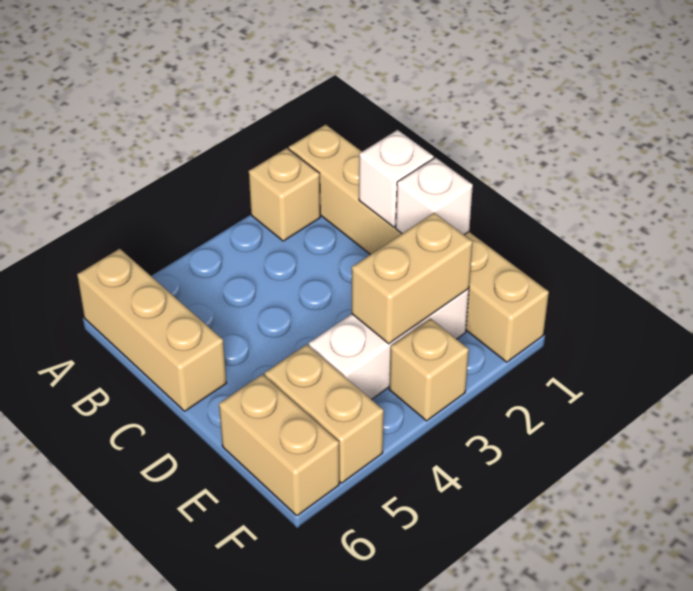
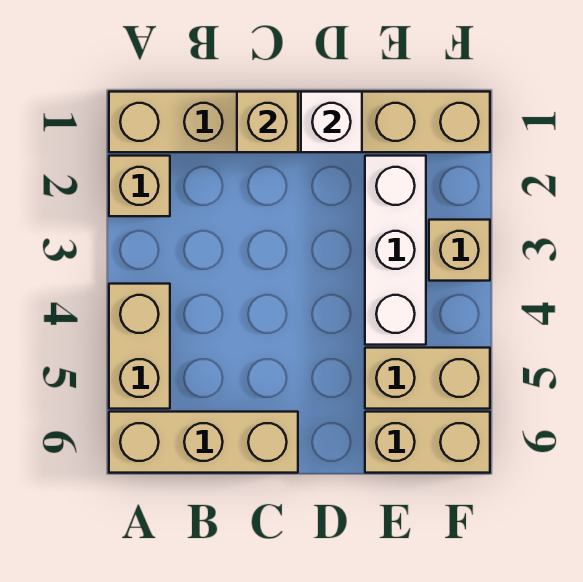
white 1x1 brick [359,130,434,227] -> tan 1x1 brick [237,92,298,152]
tan 1x2 brick [352,213,473,344] -> tan 1x2 brick moved to [109,284,170,409]

